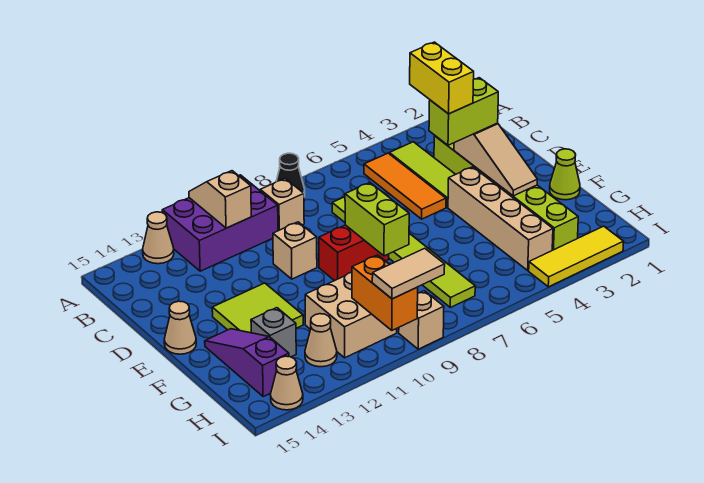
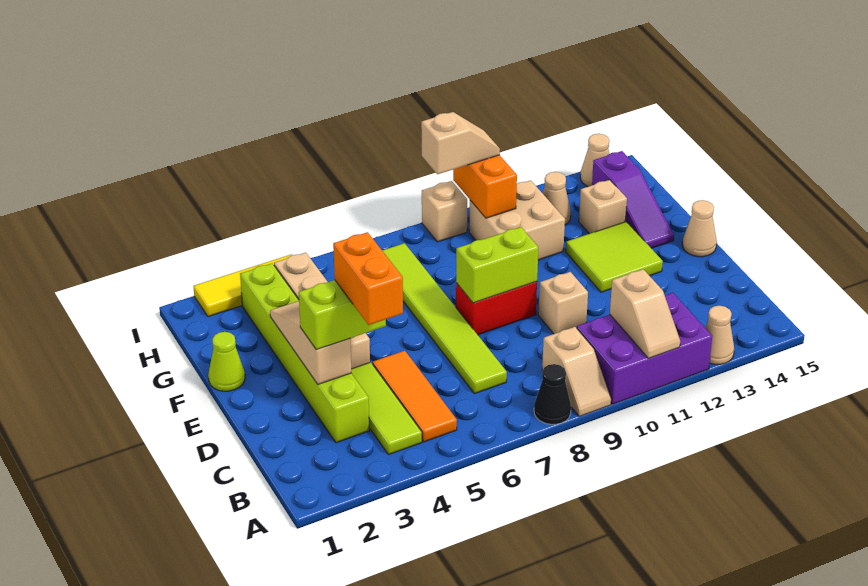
yellow 1x2 brick [410,42,474,114] -> orange 1x2 brick [333,232,403,325]
lime 1x2 brick [345,183,409,256] -> lime 1x2 brick turned to [456,227,538,303]
grey 1x1 brick [251,308,296,357] -> tan 1x1 brick [579,180,627,234]
tan 1x2 tile [372,248,445,299] -> tan 1x2 slope [421,112,500,174]

